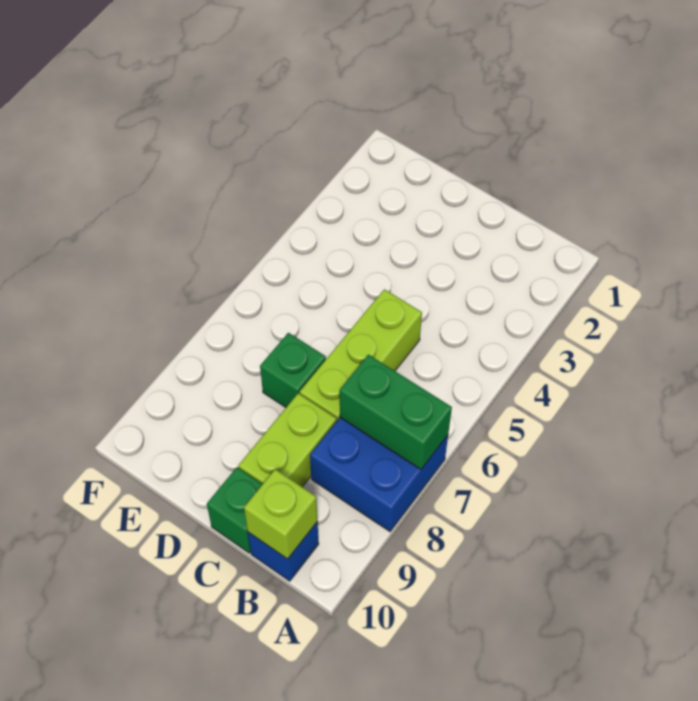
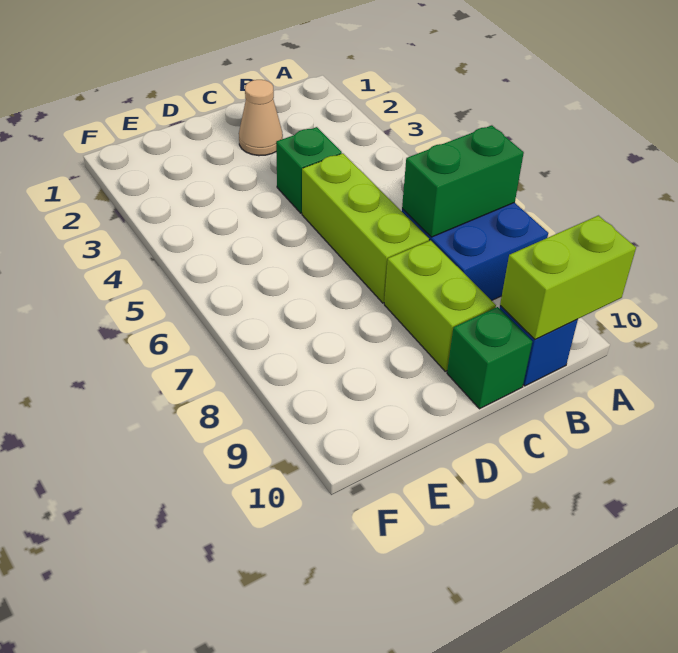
lime 1x1 brick [244,469,317,559] -> lime 1x2 brick [500,216,636,339]
none -> tan 1x1 cone [239,80,283,156]
green 1x1 brick [260,333,326,407] -> green 1x1 brick moved to [276,127,342,213]

